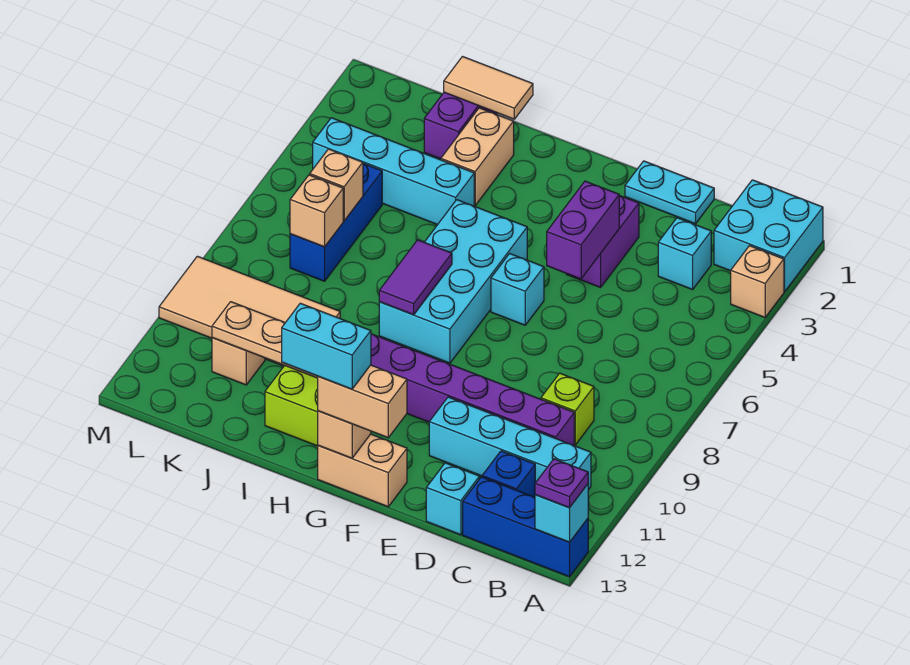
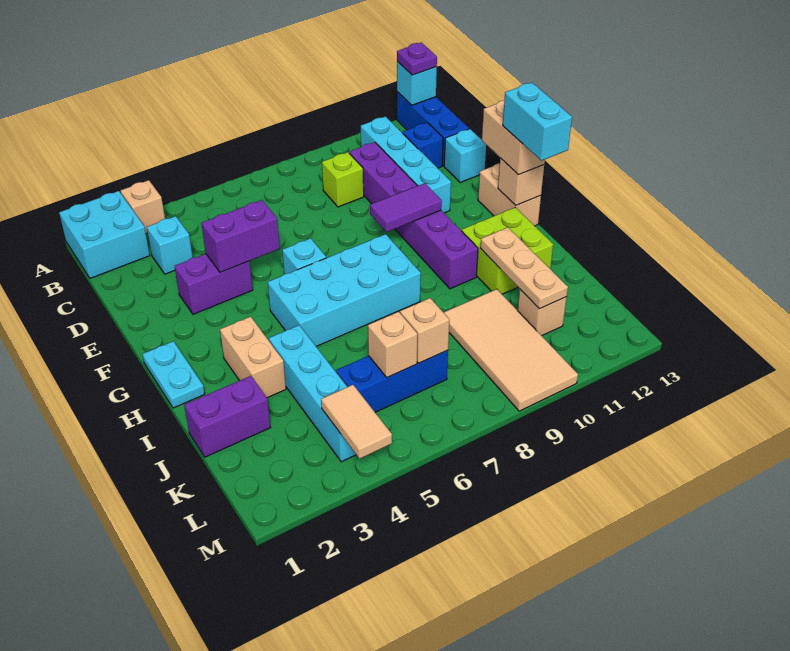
cyan 1x2 plate [625,161,714,224] -> cyan 1x2 plate moved to [142,341,205,408]
purple 1x2 tile [379,240,452,315] -> purple 1x2 tile moved to [370,183,442,232]
tan 1x2 tile [444,57,533,119] -> tan 1x2 tile moved to [321,385,392,459]
tan 1x2 brick [441,108,514,206] -> tan 1x2 brick turned to [220,317,286,398]

